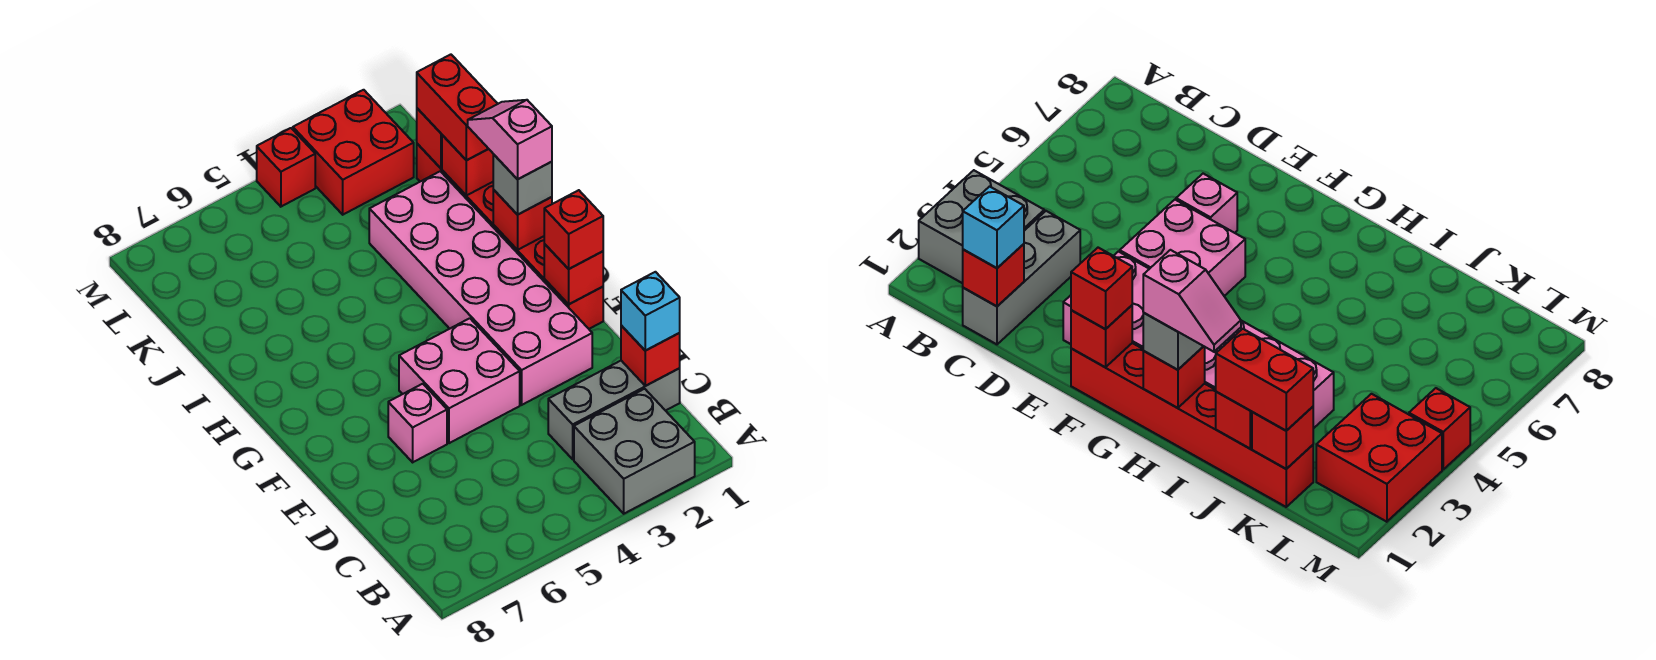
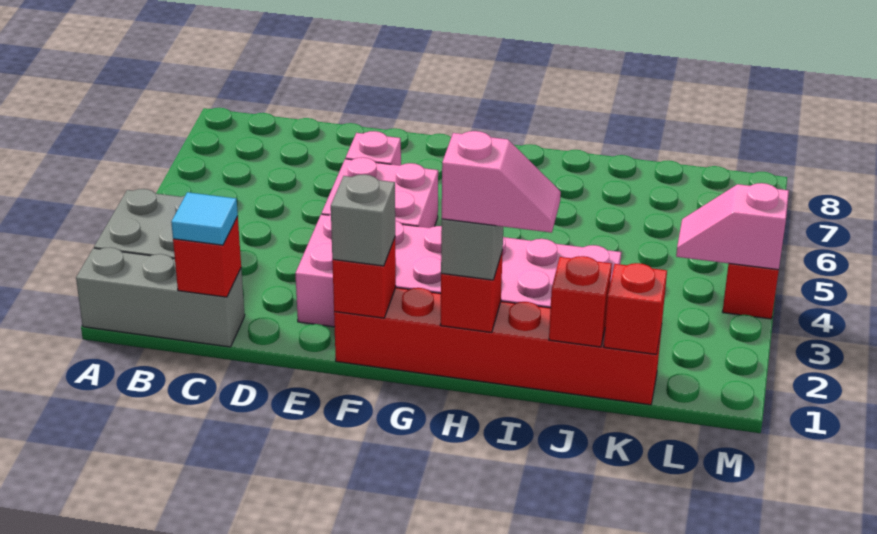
grey 1x3 brick [548,361,680,459] -> grey 1x3 brick turned to [76,247,245,347]
cyan 1x1 brick [621,272,680,351] -> cyan 1x1 tile [171,192,238,245]
red 1x1 brick [544,190,603,269] -> grey 1x1 brick [331,174,395,266]
red 1x2 brick [417,54,497,160] -> none
red 2x2 brick [293,90,414,215] -> none
none -> pink 1x2 slope [676,183,789,270]

